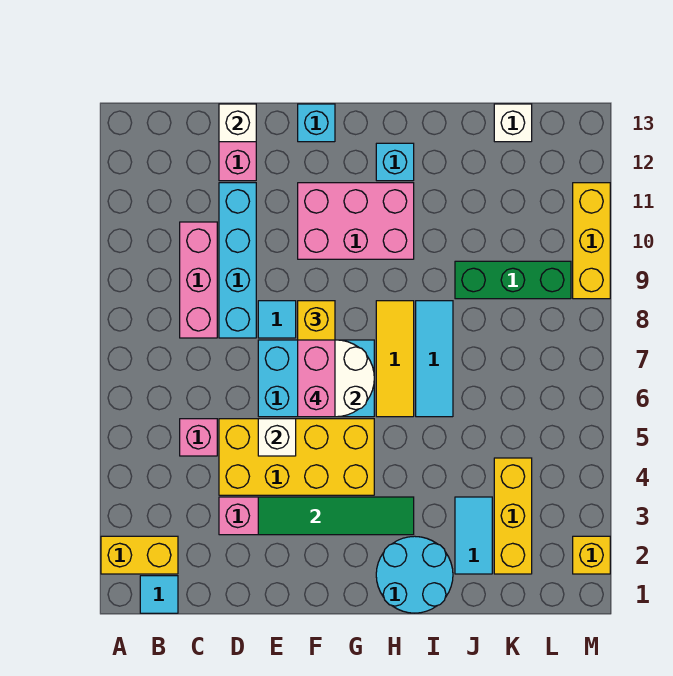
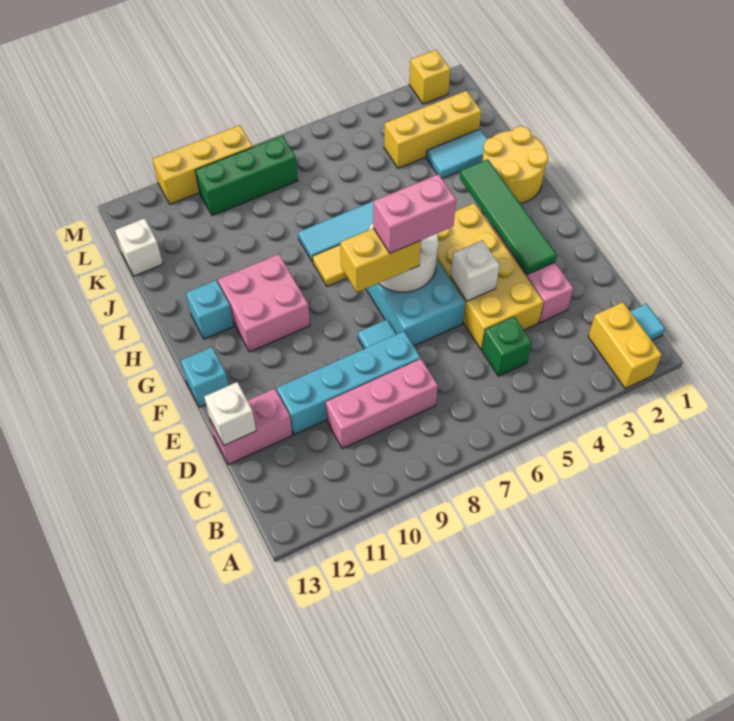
pink 1x1 brick [180,419,217,456] -> green 1x1 brick [482,317,532,376]
pink 2x3 brick [298,183,414,259] -> pink 2x2 brick [218,254,310,352]
cyan 2x2 round brick [376,536,453,613] -> yellow 2x2 round brick [482,126,548,203]
green 1x3 brick [455,261,571,299] -> green 1x3 brick turned to [195,136,298,215]

